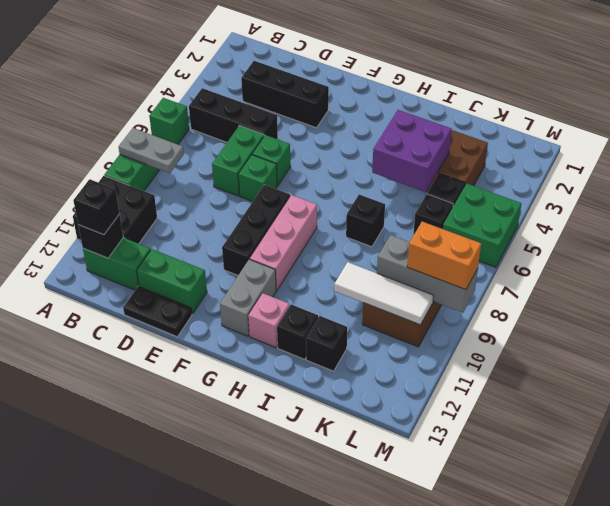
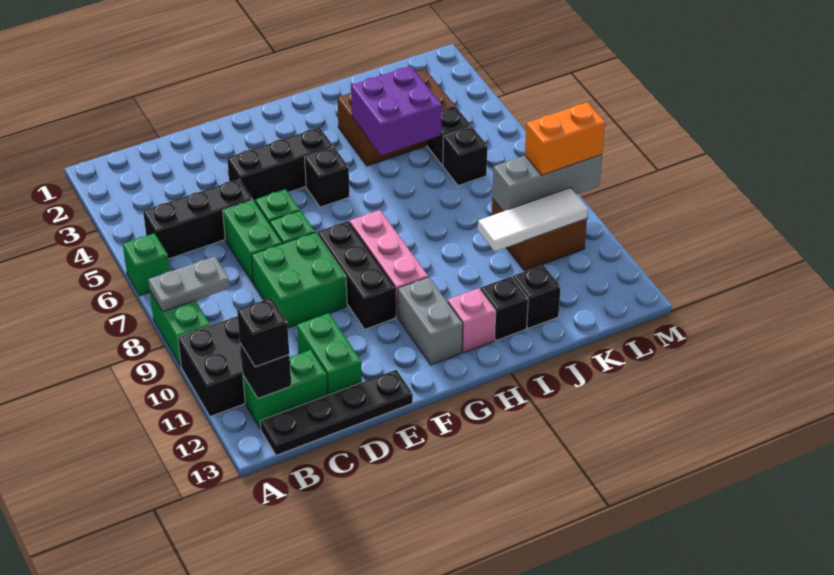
black 1x3 brick [241,61,329,128] -> black 1x3 brick moved to [227,127,334,201]
green 1x2 brick [137,249,207,314] -> green 1x2 brick turned to [297,313,362,395]
black 1x2 plate [123,286,192,337] -> black 1x4 plate [260,370,413,455]
black 1x1 brick [346,195,385,247] -> black 1x1 brick moved to [305,147,350,207]
green 2x2 brick [443,184,521,267] -> green 2x2 brick moved to [251,232,347,328]

